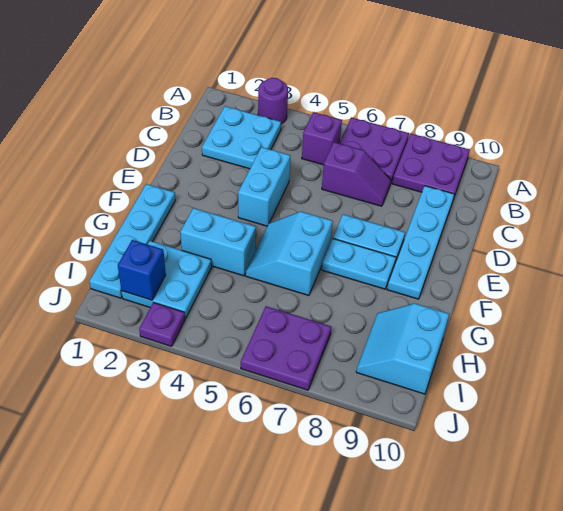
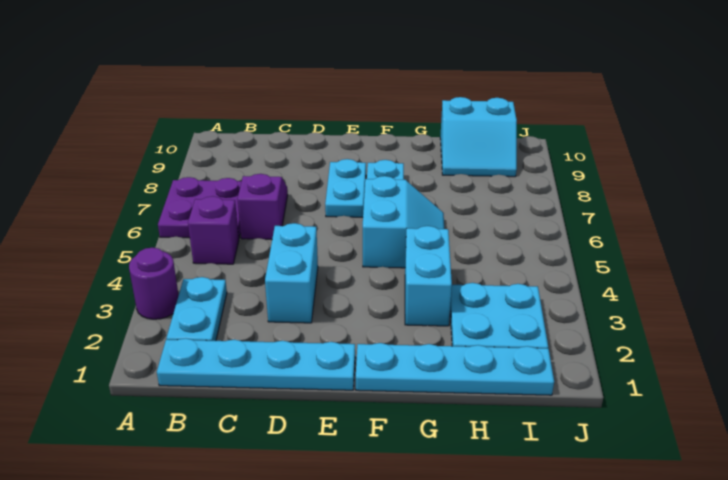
purple 2x2 plate [392,134,470,199] -> none
cyan 2x2 plate [202,106,281,169] -> cyan 1x2 plate [166,277,227,341]
cyan 1x4 plate [387,186,454,299] -> cyan 1x4 plate moved to [157,338,355,390]
cyan 1x2 brick [238,147,291,226] -> cyan 1x2 brick turned to [265,223,318,323]
cyan 2x2 slope [246,212,333,296] -> cyan 2x2 slope turned to [363,176,444,268]
blue 1x1 brick [118,240,166,300] -> none
purple 2x2 plate [241,306,331,390] -> none
purple 1x1 plate [139,302,185,346] -> none

